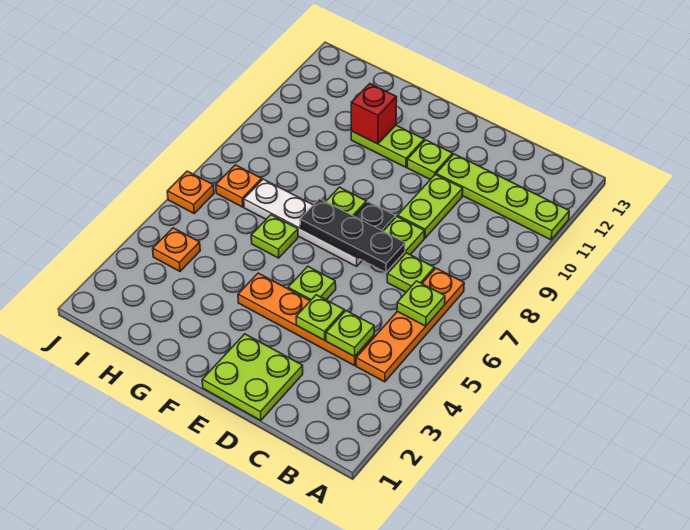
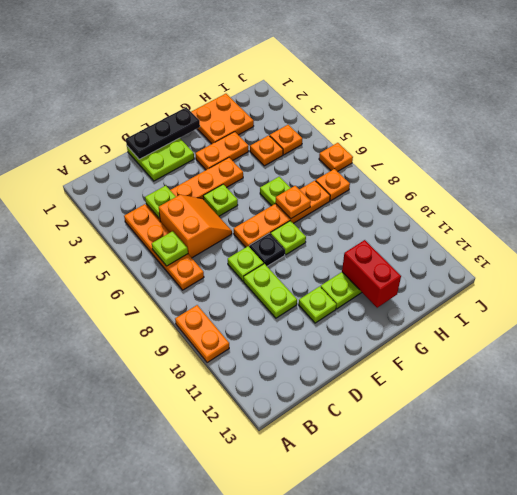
none -> orange 1x2 plate [175,305,229,363]
lime 1x4 plate [436,154,569,240] -> none
none -> orange 2x2 slope [159,195,232,258]
lime 1x1 plate [387,253,434,292] -> none
lime 1x1 plate [296,295,344,340] -> none
black 1x3 plate [300,199,405,272] -> black 1x3 plate moved to [126,107,200,159]
white 1x4 plate [244,179,362,266] -> orange 1x4 plate [234,181,330,247]
none -> orange 1x2 plate [195,132,249,170]
none -> orange 2x2 plate [191,94,254,144]
none -> orange 1x1 plate [276,186,311,219]
red 1x1 brick [351,84,397,144] -> red 1x2 brick [342,240,401,308]
none -> orange 1x1 plate [250,135,283,166]

